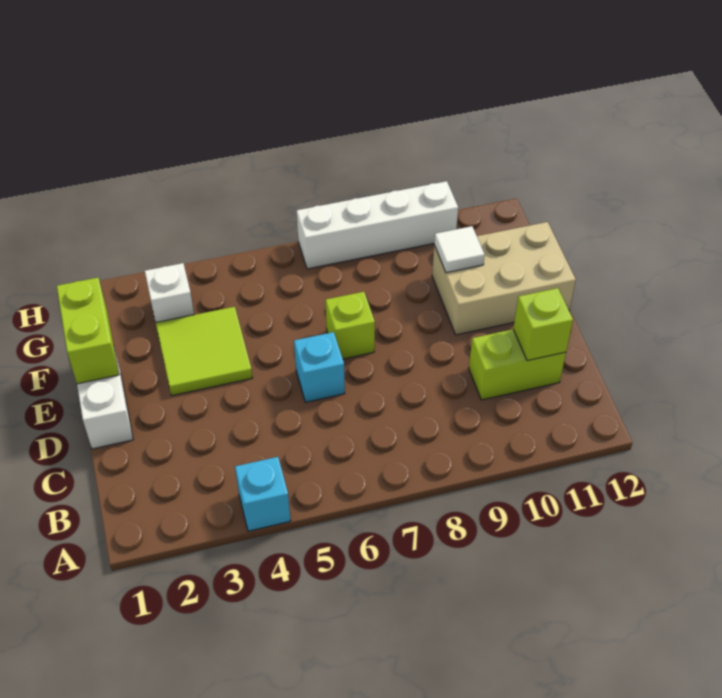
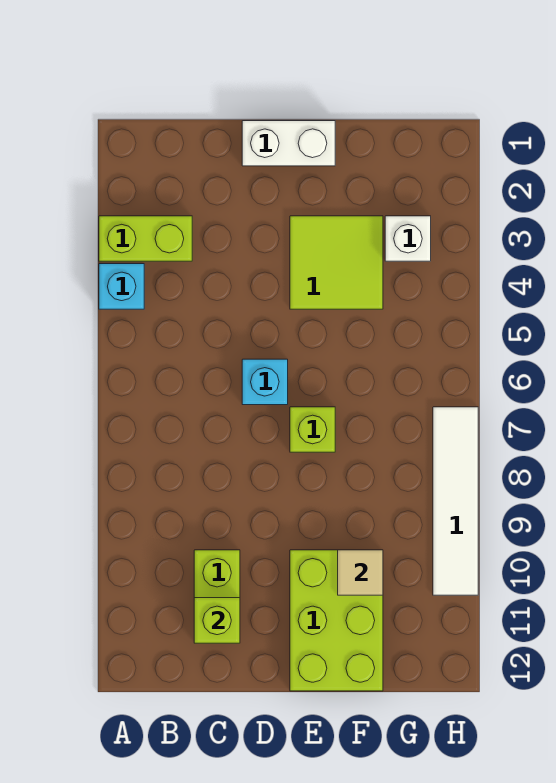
lime 1x2 brick [57,278,119,384] -> lime 1x2 brick moved to [99,216,192,261]
tan 2x3 brick [432,222,576,335] -> lime 2x3 brick [290,550,383,691]
white 1x1 tile [434,226,485,273] -> tan 1x1 tile [338,550,383,595]
white 1x4 brick [297,181,458,269] -> white 1x4 tile [433,407,478,595]

